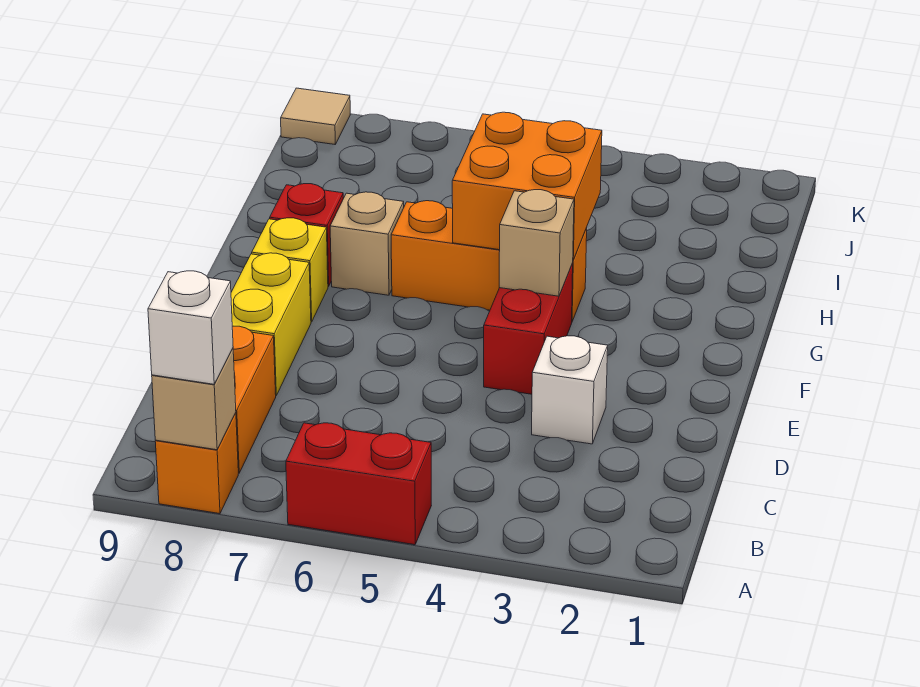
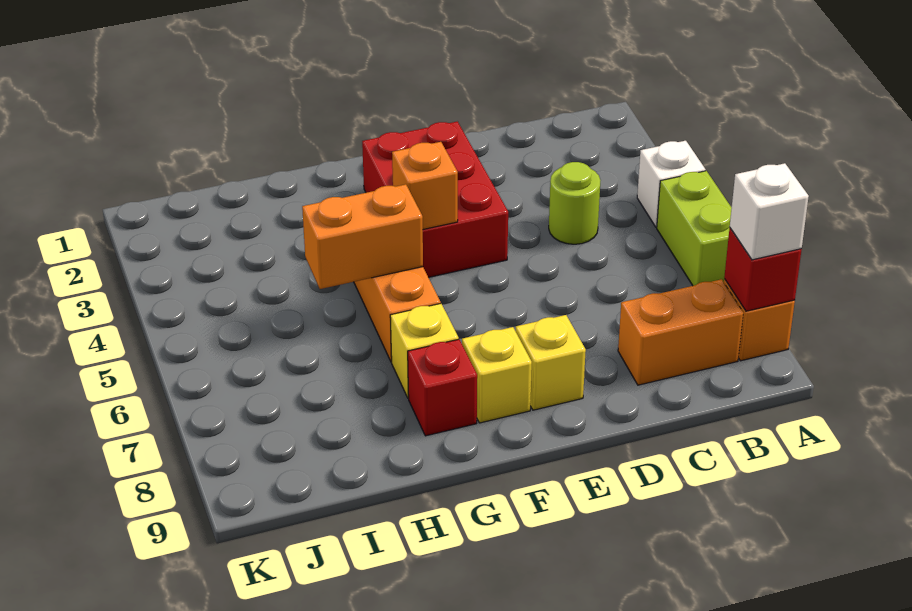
red 1x2 brick [286,423,431,545] -> lime 1x2 brick [657,171,732,286]
tan 1x1 brick [152,349,236,450] -> red 1x1 brick [724,228,802,311]
none -> lime 1x1 round brick [549,162,600,244]
white 1x1 brick [532,336,608,444] -> white 1x1 brick moved to [637,141,705,227]
yellow 1x2 brick [231,253,311,395] -> yellow 1x1 brick [516,315,586,410]
red 1x2 brick [484,264,573,394] -> red 2x3 brick [362,121,508,277]
tan 1x1 brick [499,190,574,296] -> orange 1x1 brick [392,142,458,229]
orange 2x2 brick [452,112,602,260] -> orange 1x2 brick [302,184,423,289]
tan 1x1 brick [330,192,404,295] -> yellow 1x1 brick [390,304,459,398]
tan 1x1 tile [281,88,350,144] -> none

